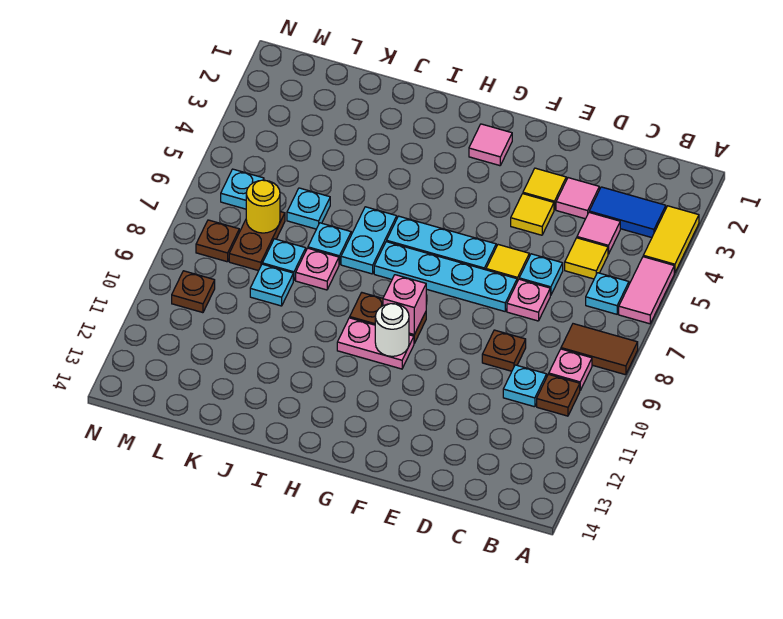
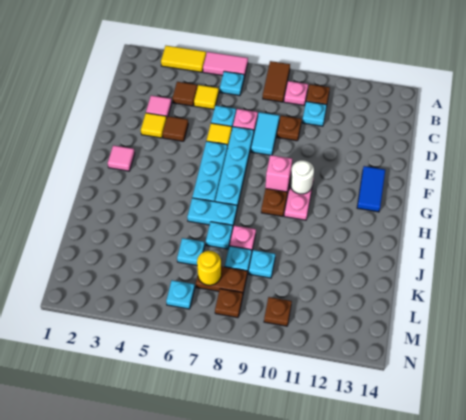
blue 1x2 tile [589,187,666,238] -> blue 1x2 tile moved to [357,166,385,212]
pink 1x1 tile [577,213,620,254] -> brown 1x1 tile [172,82,197,106]
none -> cyan 1x2 tile [251,112,279,155]
yellow 1x1 tile [511,194,554,235] -> brown 1x1 tile [163,116,188,141]

